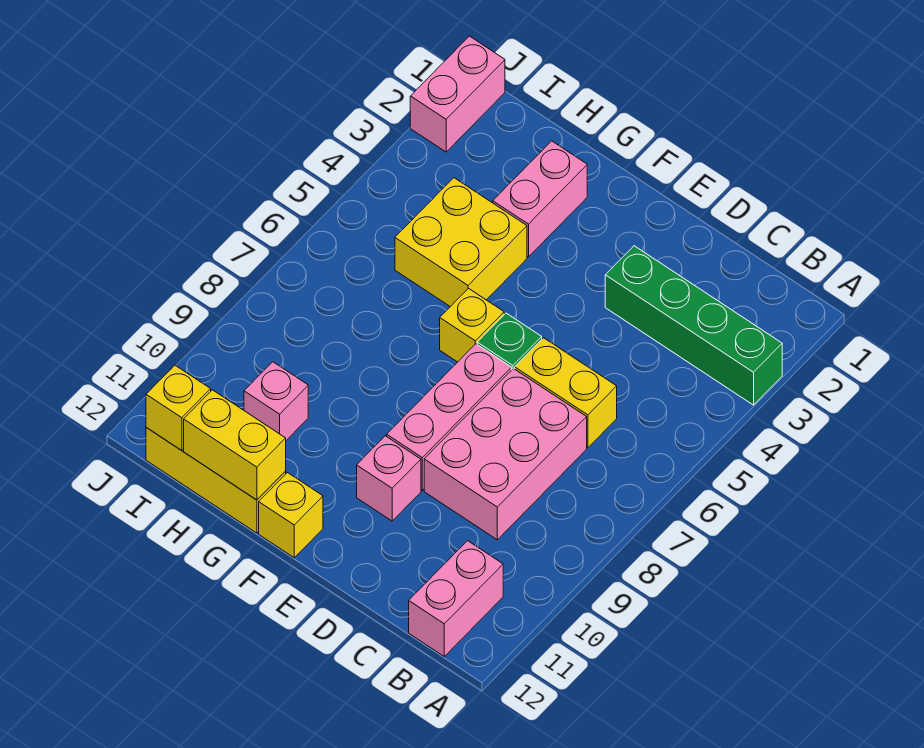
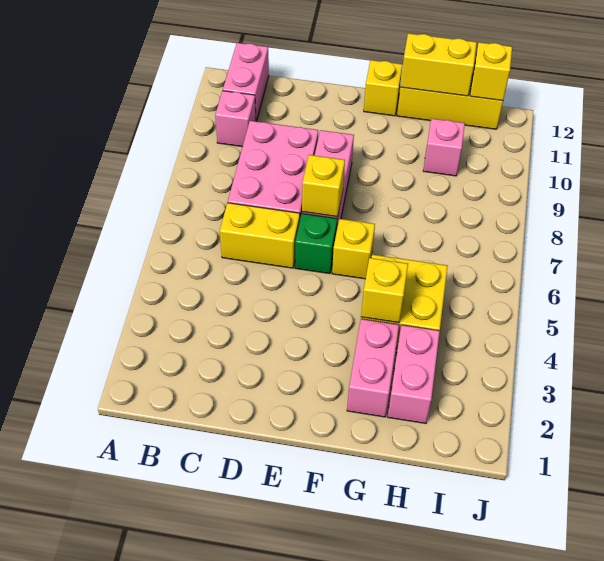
green 1x4 brick [605,246,782,405] -> none
none -> yellow 1x1 brick [302,155,345,217]
pink 1x1 brick [357,436,421,521] -> pink 1x1 brick moved to [215,91,256,147]
none -> yellow 1x1 brick [361,258,408,323]
pink 1x2 brick [410,36,505,152] -> pink 1x2 brick moved to [388,325,440,423]

